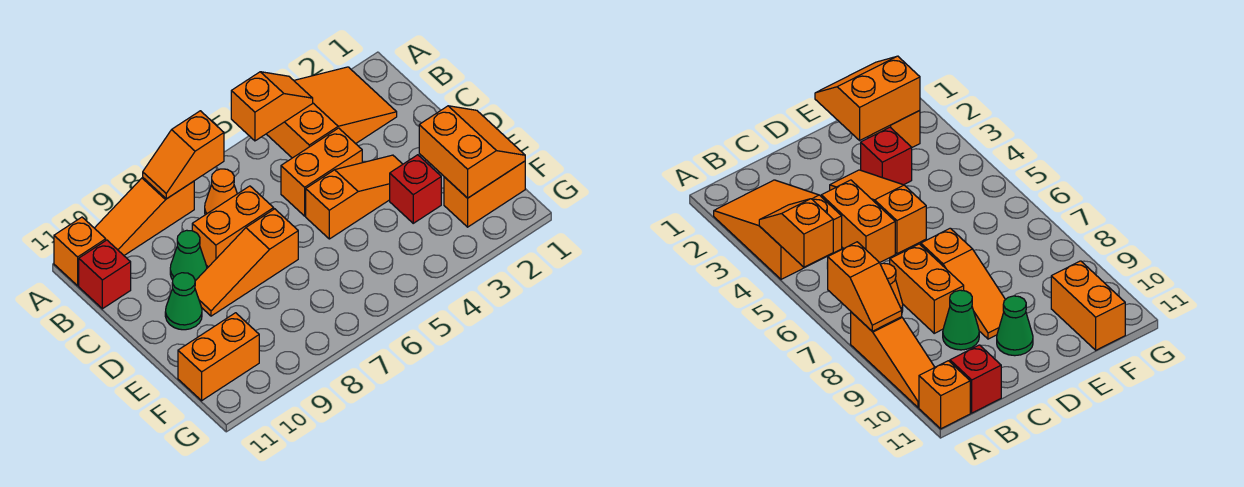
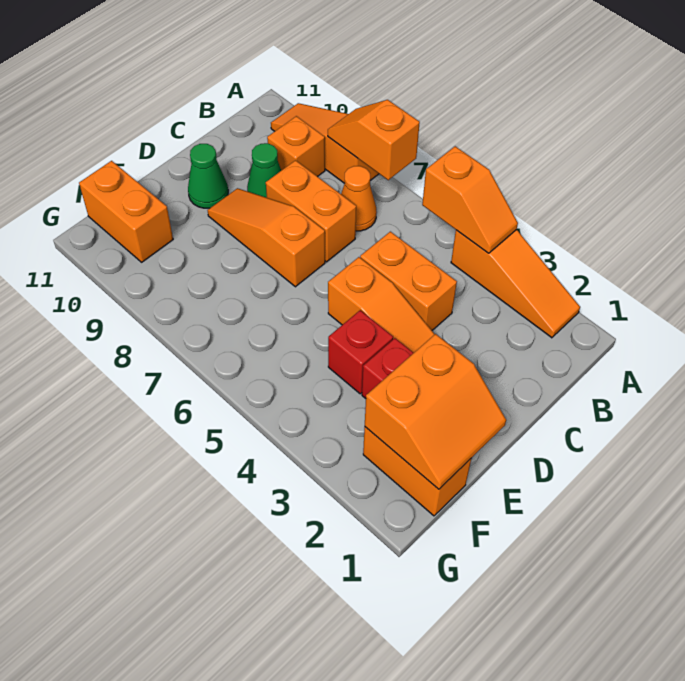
orange 2x3 slope [267,67,397,158] -> orange 1x3 slope [451,230,580,338]
orange 1x1 brick [54,217,106,286] -> orange 1x1 brick moved to [267,116,325,177]
red 1x1 brick [79,240,131,309] -> red 1x1 brick moved to [328,310,393,394]

